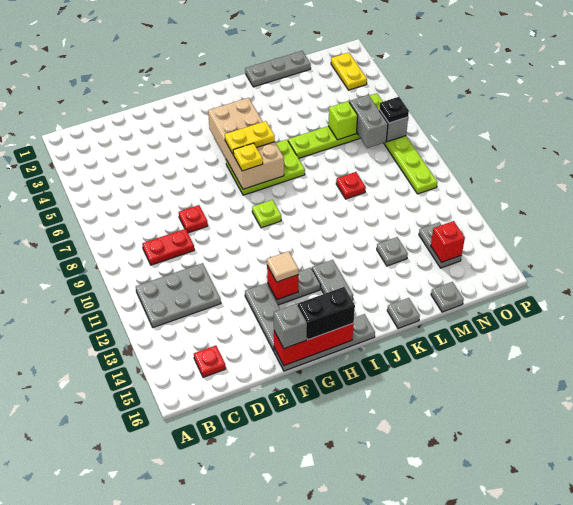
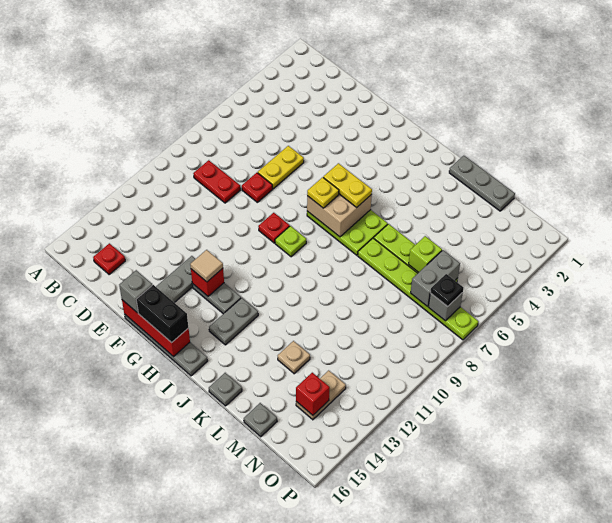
grey 2x3 plate [136,263,221,328] -> none
tan 2x4 brick [208,98,284,189] -> tan 2x2 brick [307,194,372,237]
red 1x1 plate [336,172,366,199] -> red 1x1 plate moved to [258,213,290,243]
grey 1x1 plate [377,237,408,266] -> tan 1x1 plate [278,341,310,374]
grey 1x2 plate [419,222,462,268] -> tan 1x2 plate [296,370,346,420]
yellow 1x2 plate [331,53,367,90] -> yellow 1x2 plate moved to [258,146,304,189]
lime 1x6 plate [369,93,437,194] -> lime 1x6 plate turned to [358,238,478,340]

